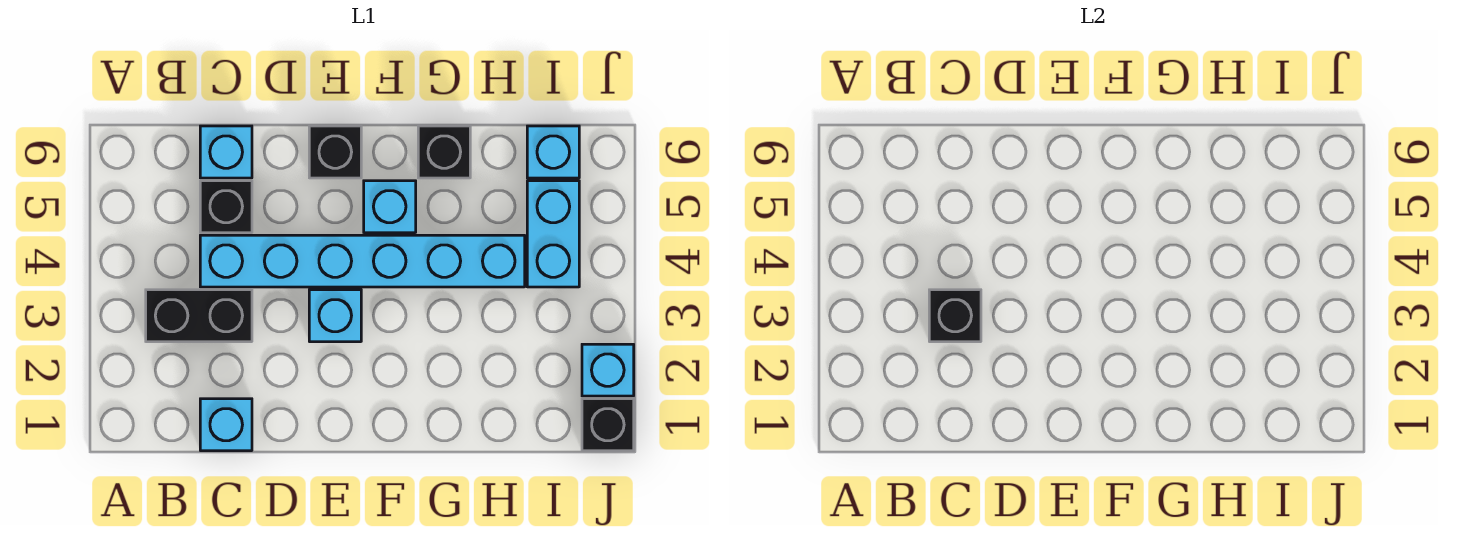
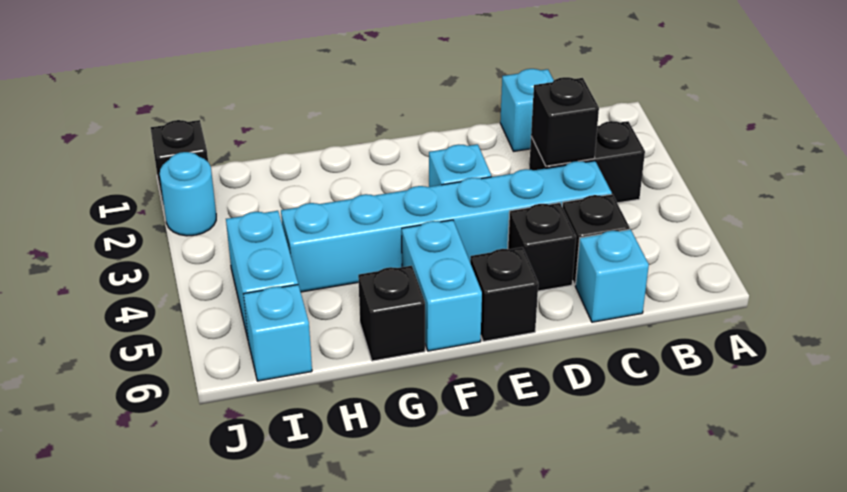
none -> black 1x1 brick [508,203,576,291]
cyan 1x1 brick [364,181,416,233] -> cyan 1x2 brick [402,220,482,351]
cyan 1x1 brick [582,344,634,396] -> cyan 1x1 round brick [160,152,216,236]

